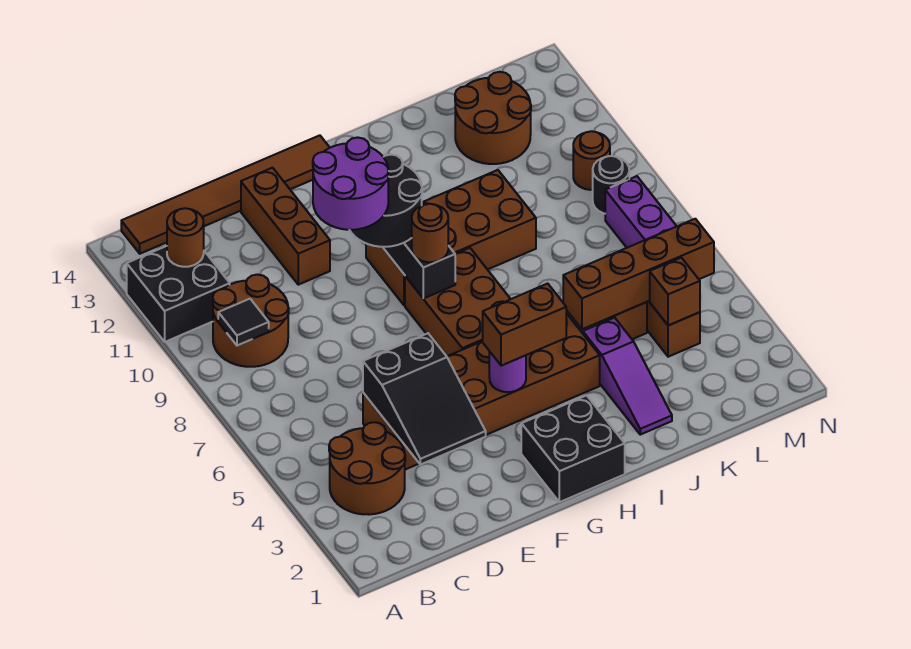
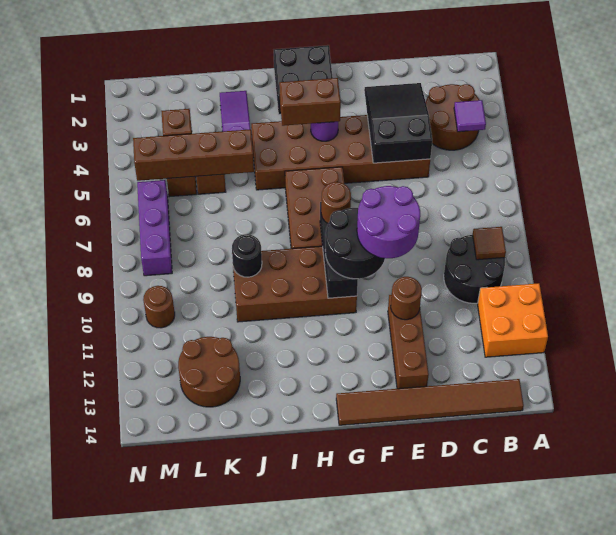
black 2x2 brick [127,246,230,342] -> orange 2x2 brick [478,283,548,357]
none -> purple 1x1 tile [454,100,486,132]
brown 2x2 round brick [213,275,289,367] -> black 2x2 round brick [444,235,505,303]
black 1x1 tile [218,299,269,345] -> brown 1x1 tile [473,227,506,260]
brown 1x1 round brick [167,208,204,267] -> brown 1x1 round brick moved to [391,277,422,320]
black 1x1 round brick [593,156,629,214] -> black 1x1 round brick moved to [232,234,262,277]

